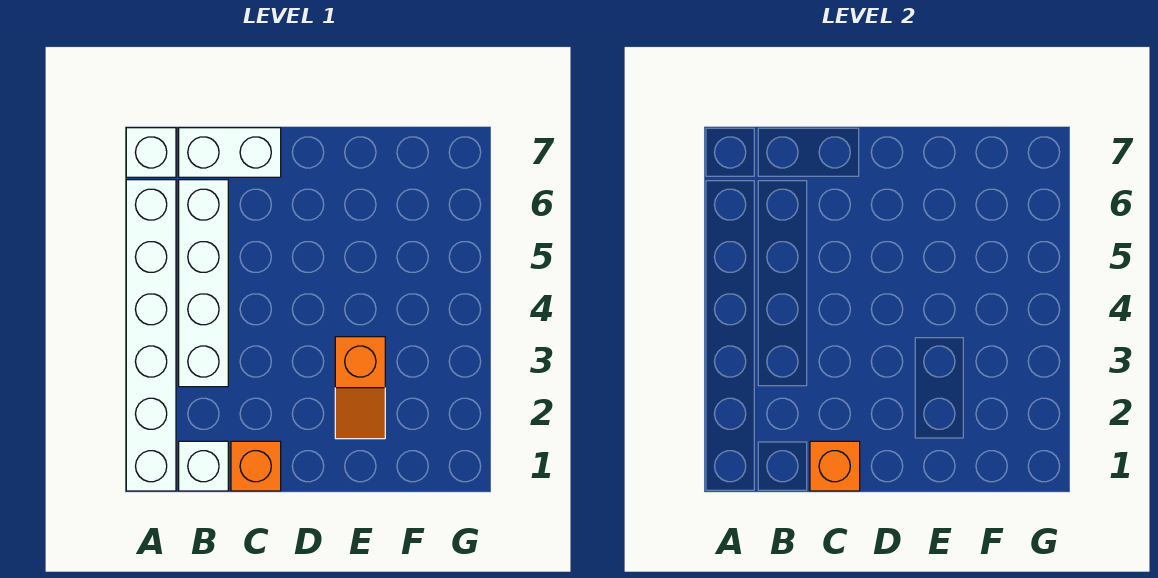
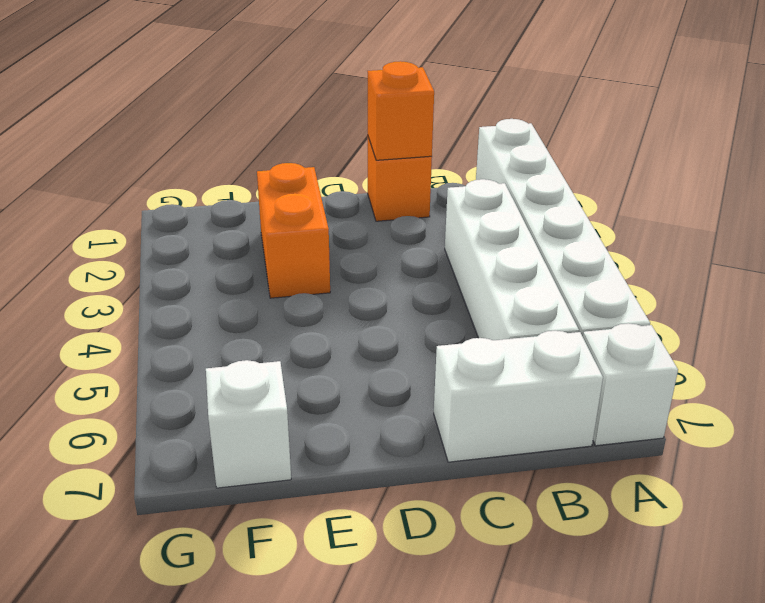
white 1x1 brick [179,441,228,491] -> white 1x1 brick moved to [206,360,291,488]
orange 1x2 slope [335,337,385,439] -> orange 1x2 brick [257,163,330,298]

